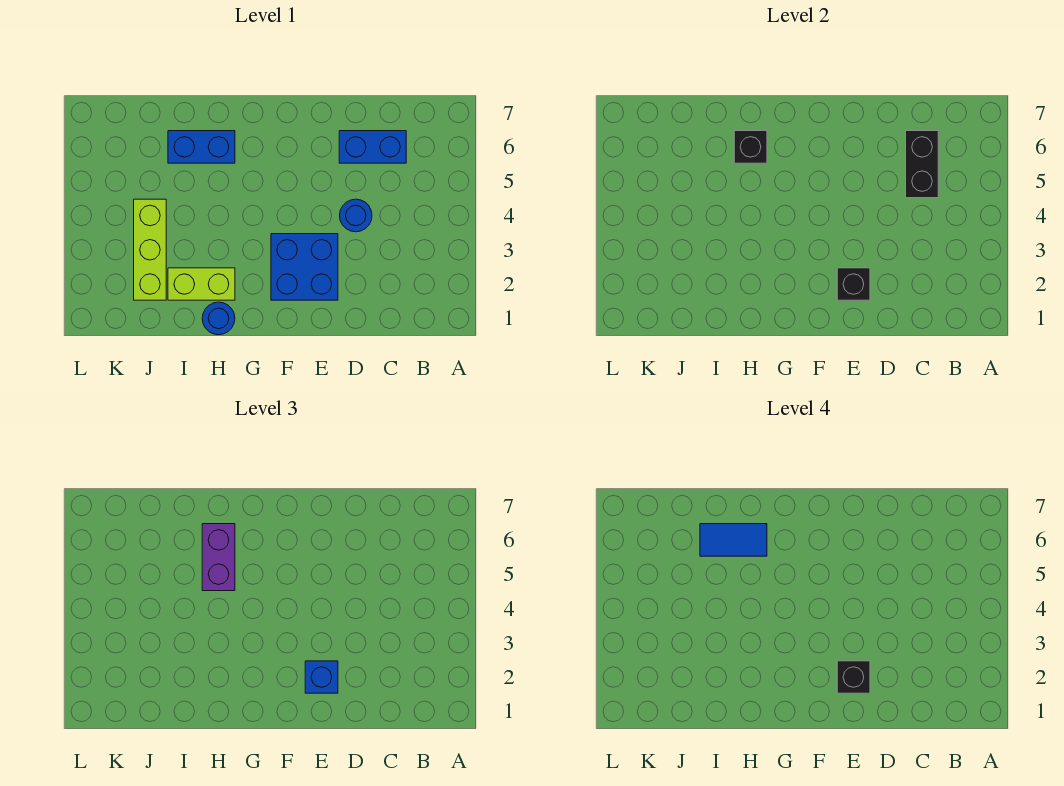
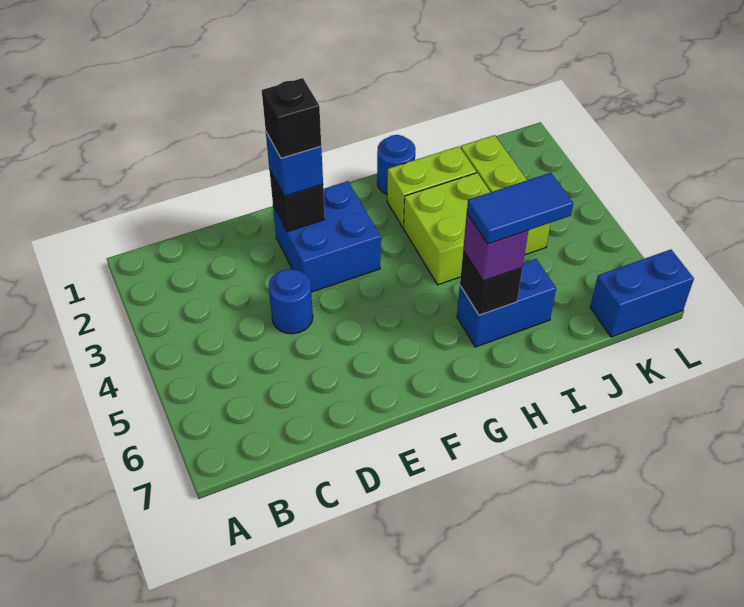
black 1x2 brick [906,131,938,198] -> none
blue 1x2 brick [339,131,406,163] -> blue 1x2 brick moved to [590,250,694,337]
none -> lime 2x2 brick [404,173,490,285]
purple 1x2 brick [202,524,235,591] -> purple 1x1 brick [463,214,528,281]

